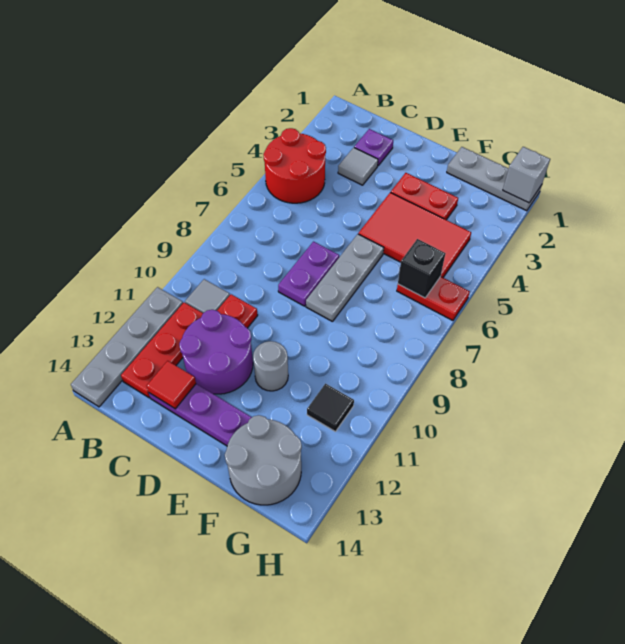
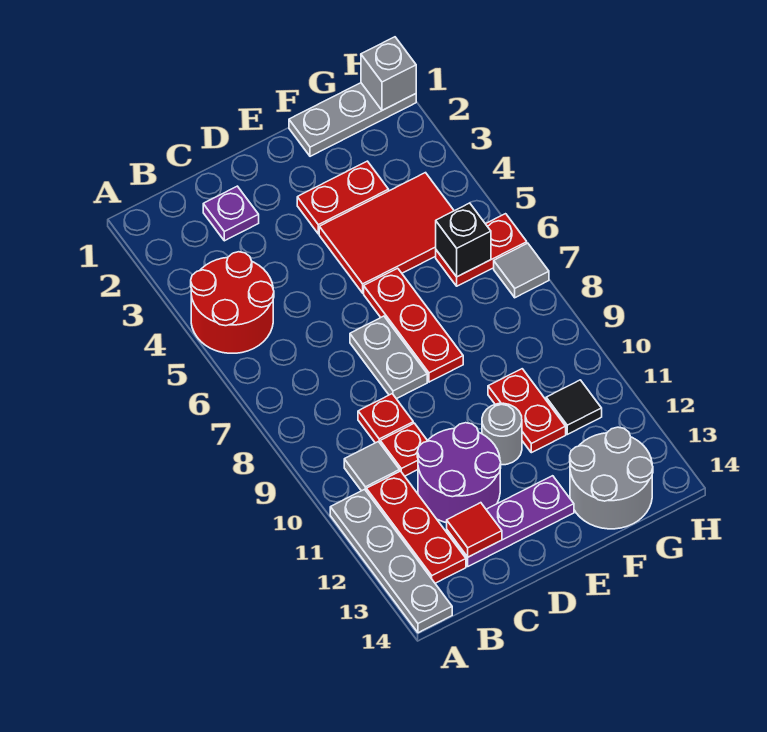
grey 1x1 tile [338,148,378,185] -> grey 1x1 tile moved to [494,243,549,298]
none -> red 1x1 plate [358,394,413,443]
purple 1x2 plate [278,242,339,306] -> grey 1x2 plate [350,316,427,399]
grey 1x3 plate [306,234,384,322] -> red 1x3 plate [364,268,463,382]
none -> red 1x2 plate [488,369,566,453]

